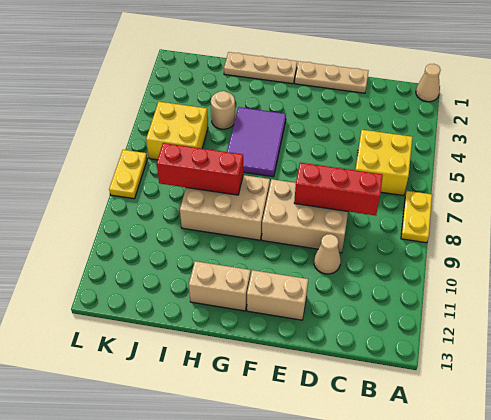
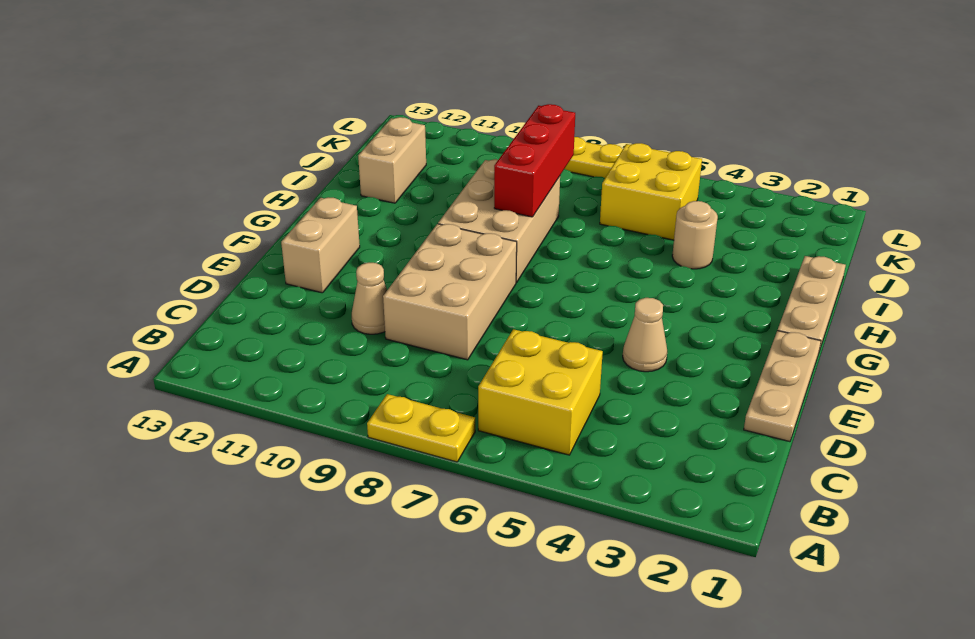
tan 1x1 cone [416,64,440,102] -> tan 1x1 cone moved to [623,298,667,372]
red 1x3 brick [294,163,383,216] -> none
purple 2x3 tile [227,107,286,177] -> none
tan 1x2 brick [189,261,251,311] -> tan 1x2 brick moved to [358,117,426,203]

